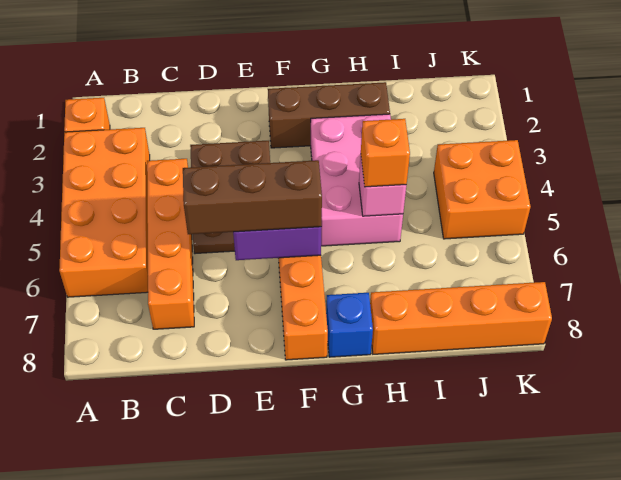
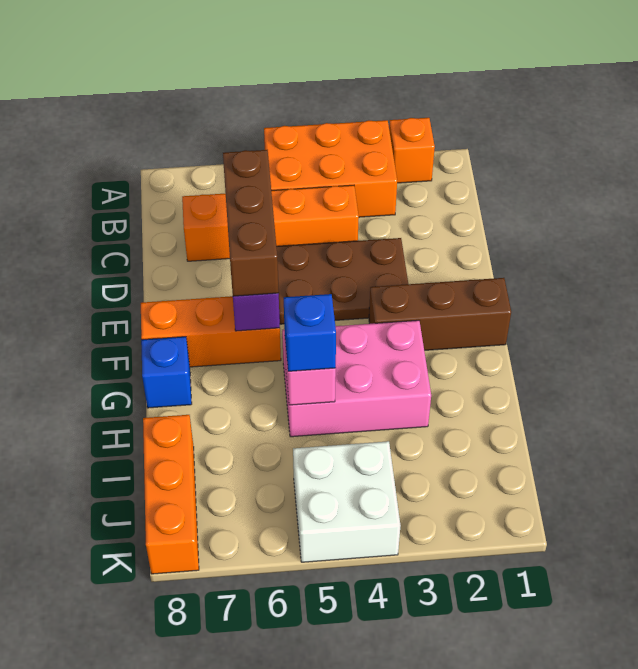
orange 2x4 brick [59,128,150,297] -> orange 2x3 brick [264,120,397,217]
brown 1x3 brick [268,82,390,148] -> brown 1x3 brick turned to [369,278,511,350]
orange 1x1 brick [361,119,410,187] -> blue 1x1 brick [284,294,336,371]
orange 1x4 brick [370,282,552,354] -> orange 1x3 brick [143,415,199,574]
orange 2x2 brick [434,140,531,239] -> white 2x2 brick [293,441,400,562]

